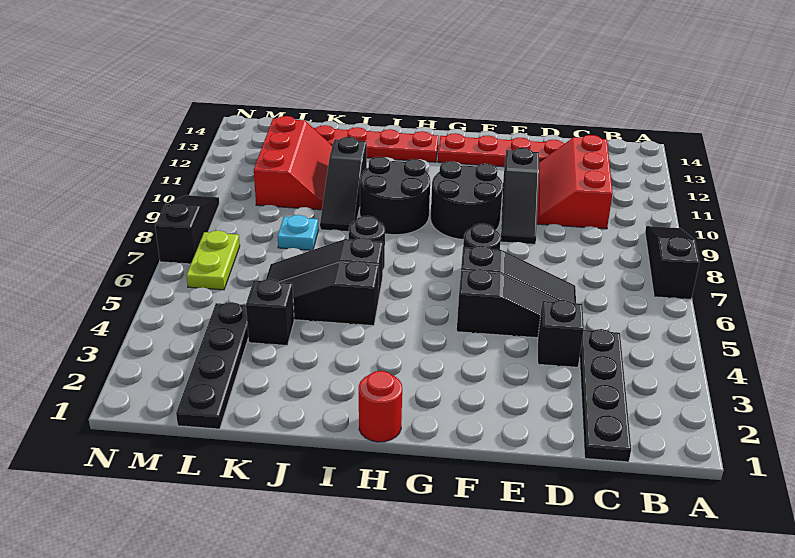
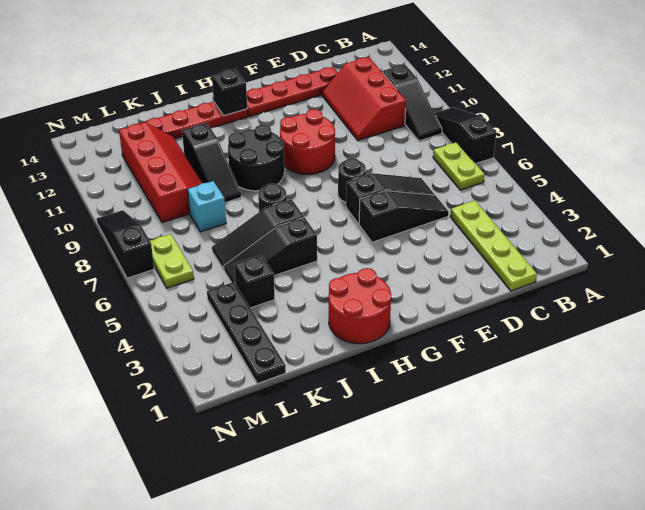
none -> lime 1x2 plate [433,142,485,190]
black 1x4 plate [580,329,631,462] -> lime 1x4 plate [450,201,537,291]
black 1x1 brick [538,300,584,367] -> black 1x1 brick moved to [212,69,247,116]
black 1x3 slope [501,148,539,244] -> black 1x3 slope moved to [382,64,442,141]
black 2x2 round brick [431,161,503,240] -> red 2x2 round brick [280,109,335,174]
red 1x1 round brick [359,371,402,442] -> red 2x2 round brick [329,268,391,344]
cyan 1x1 plate [278,215,318,250] -> cyan 1x1 brick [188,181,226,232]
red 2x3 slope [254,116,332,210] -> red 2x4 slope [119,122,202,223]

